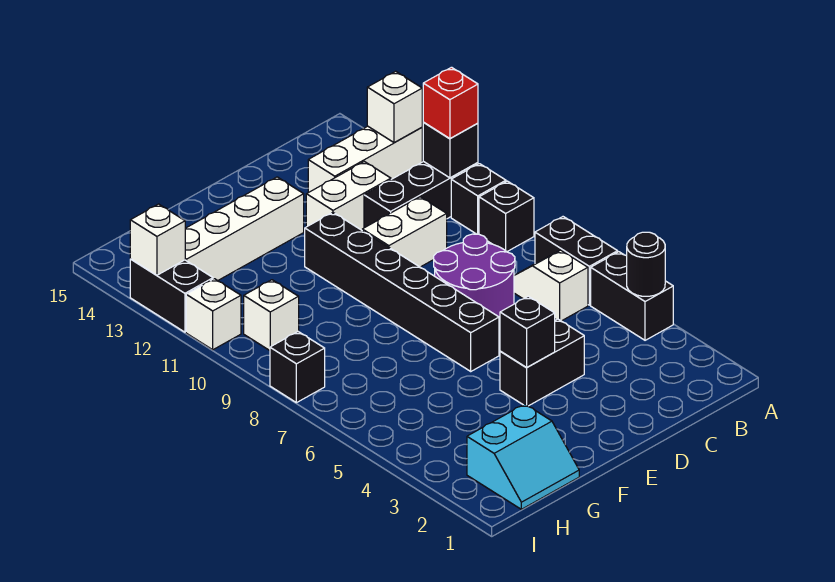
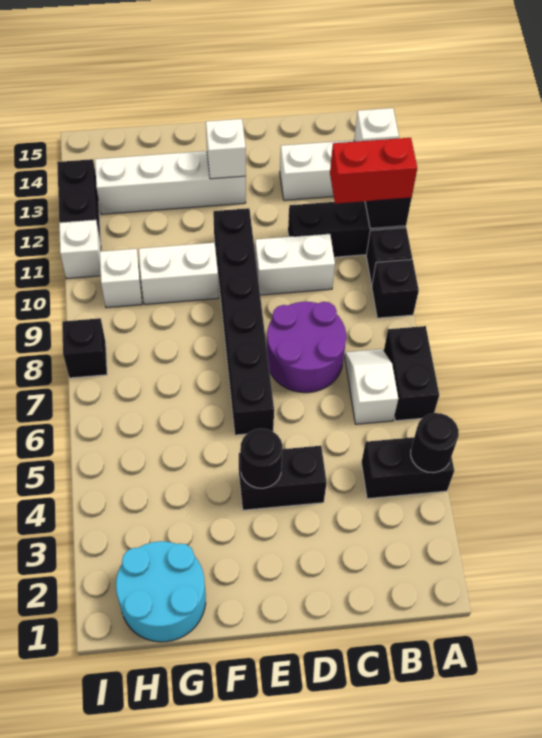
black 1x2 brick [591,252,673,340] -> black 1x2 brick turned to [361,437,454,499]
red 1x1 brick [423,67,478,139] -> red 1x2 brick [330,138,417,204]
white 1x2 brick [306,161,391,230] -> white 1x2 brick moved to [139,243,219,304]
black 1x1 brick [500,296,555,368] -> black 1x1 round brick [240,429,283,488]
cyan 2x2 slope [467,404,579,509] -> cyan 2x2 round brick [116,541,206,642]
white 1x1 brick [130,204,185,275] -> white 1x1 brick moved to [206,119,246,179]

